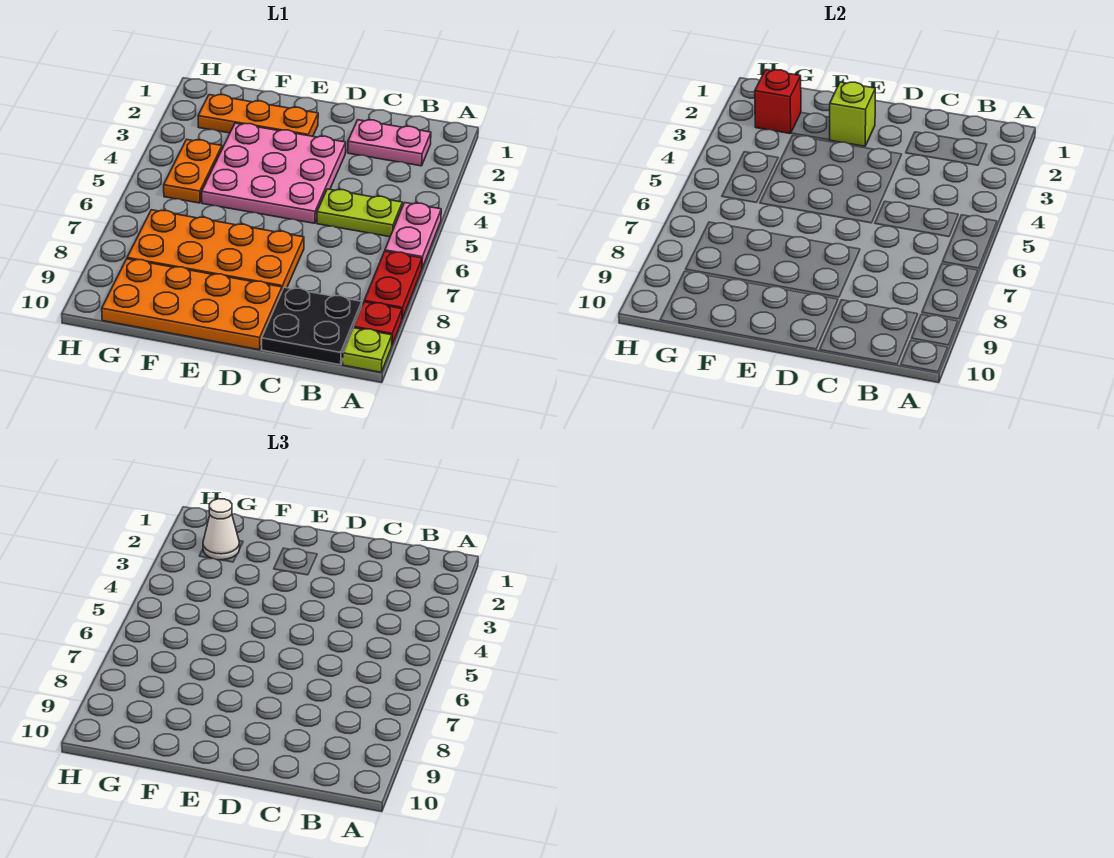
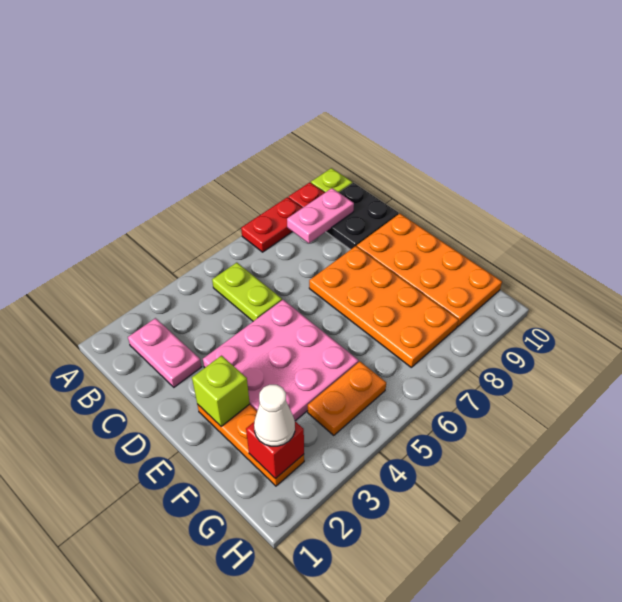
pink 1x2 plate [385,203,441,268] -> pink 1x2 plate moved to [287,188,354,243]

